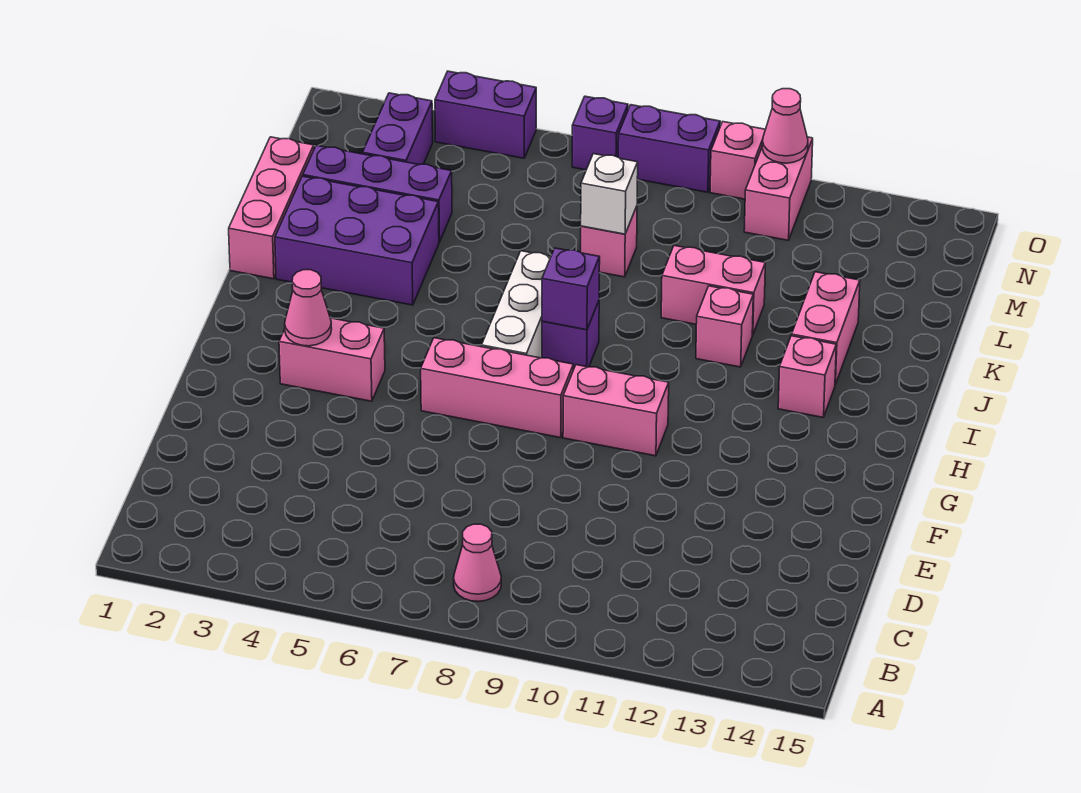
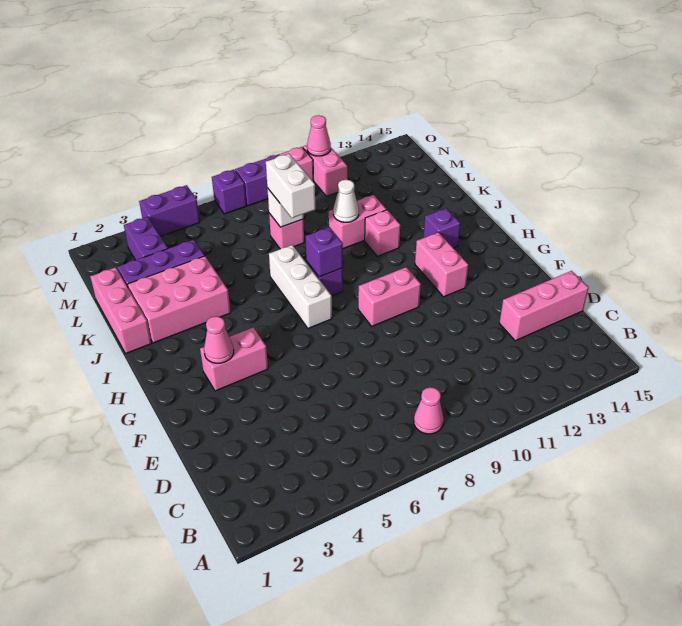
pink 1x3 brick [421,338,573,438] -> pink 1x3 brick moved to [499,271,589,341]
pink 1x1 brick [778,336,836,417] -> purple 1x1 brick [423,208,460,248]
purple 2x3 brick [275,176,439,305] -> pink 2x3 brick [127,256,231,343]
pink 1x2 brick [792,272,860,385] -> pink 1x2 brick moved to [415,232,468,297]
none -> white 1x2 brick [266,154,315,218]
none -> white 1x1 cone [333,180,359,222]

